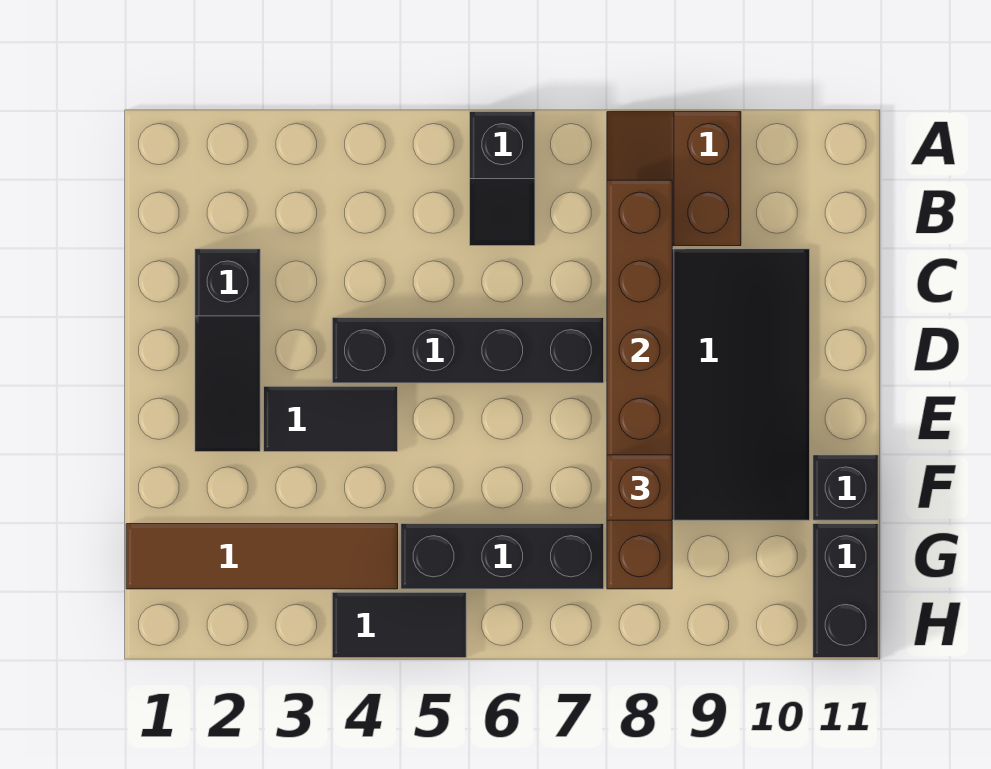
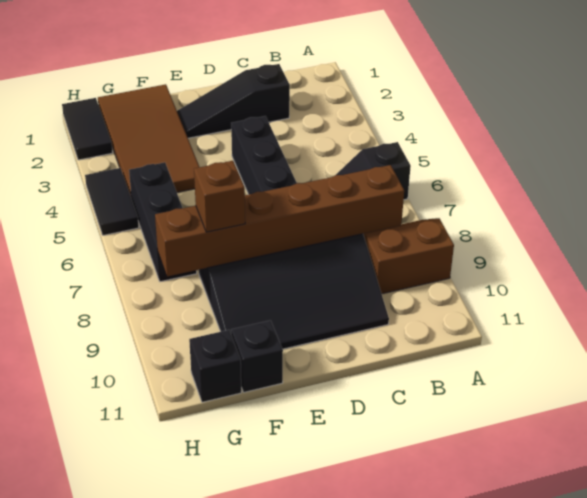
black 1x2 tile [264,386,398,452] -> black 1x2 tile moved to [62,98,113,160]
brown 1x4 tile [126,524,398,589] -> brown 2x4 tile [98,84,199,199]
black 1x2 brick [813,524,878,658] -> black 1x1 brick [189,330,241,402]

